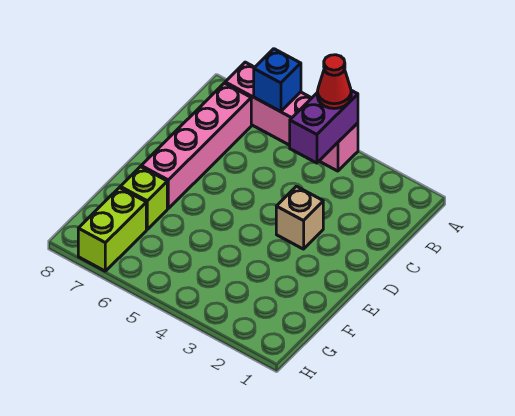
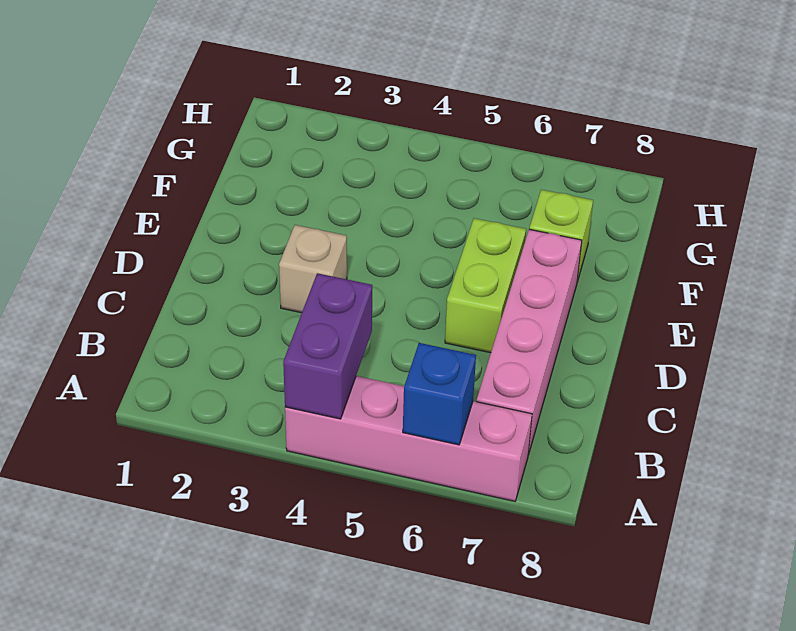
red 1x1 cone [317,55,351,109] -> none
lime 1x2 brick [78,188,146,271] -> lime 1x2 brick moved to [445,218,526,353]

